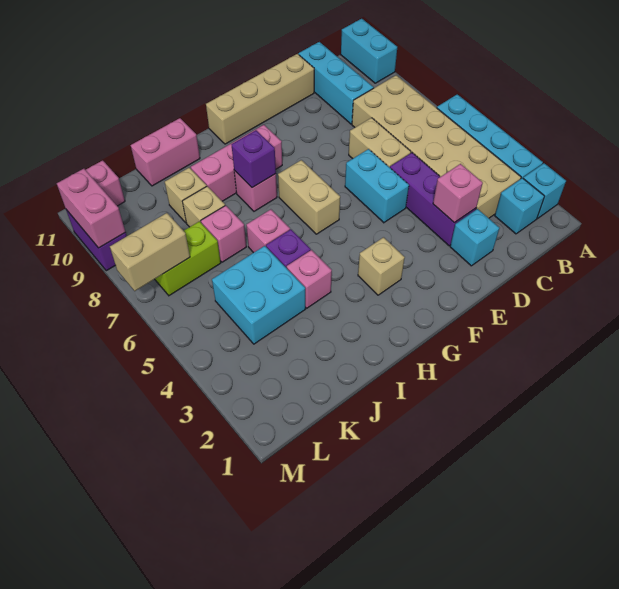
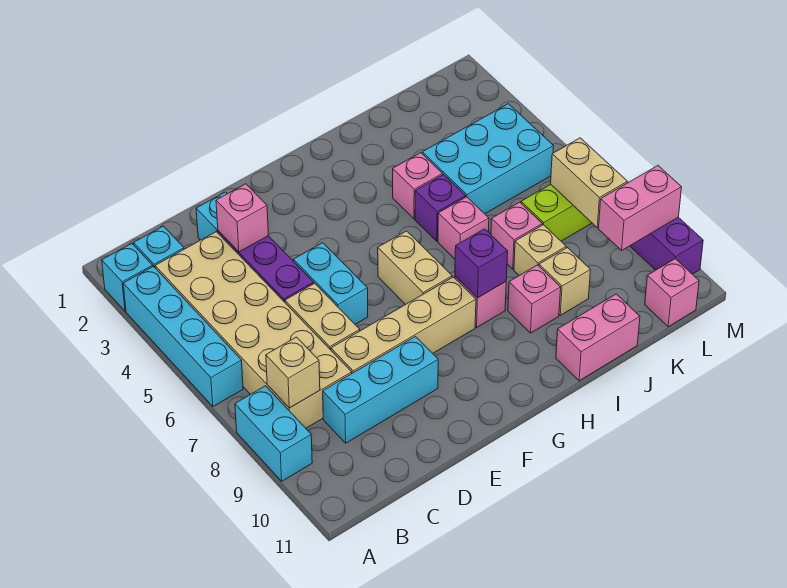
cyan 1x2 brick [341,19,397,83] -> cyan 1x2 brick moved to [235,386,312,481]
cyan 1x3 brick [298,42,374,124] -> cyan 1x3 brick turned to [323,337,438,443]
tan 1x4 brick [206,54,314,144] -> tan 1x4 brick moved to [331,277,476,373]
tan 1x1 brick [358,237,405,295] -> tan 1x1 brick moved to [266,337,320,408]
pink 1x3 brick [191,125,282,201] -> pink 1x1 brick [508,265,561,333]
cyan 2x2 brick [212,246,305,344] -> cyan 2x3 brick [422,104,554,214]
tan 1x2 brick [110,213,190,291] -> tan 1x2 brick turned to [551,138,628,228]
pink 1x2 brick [57,169,125,248] -> pink 1x2 brick turned to [598,166,682,250]

